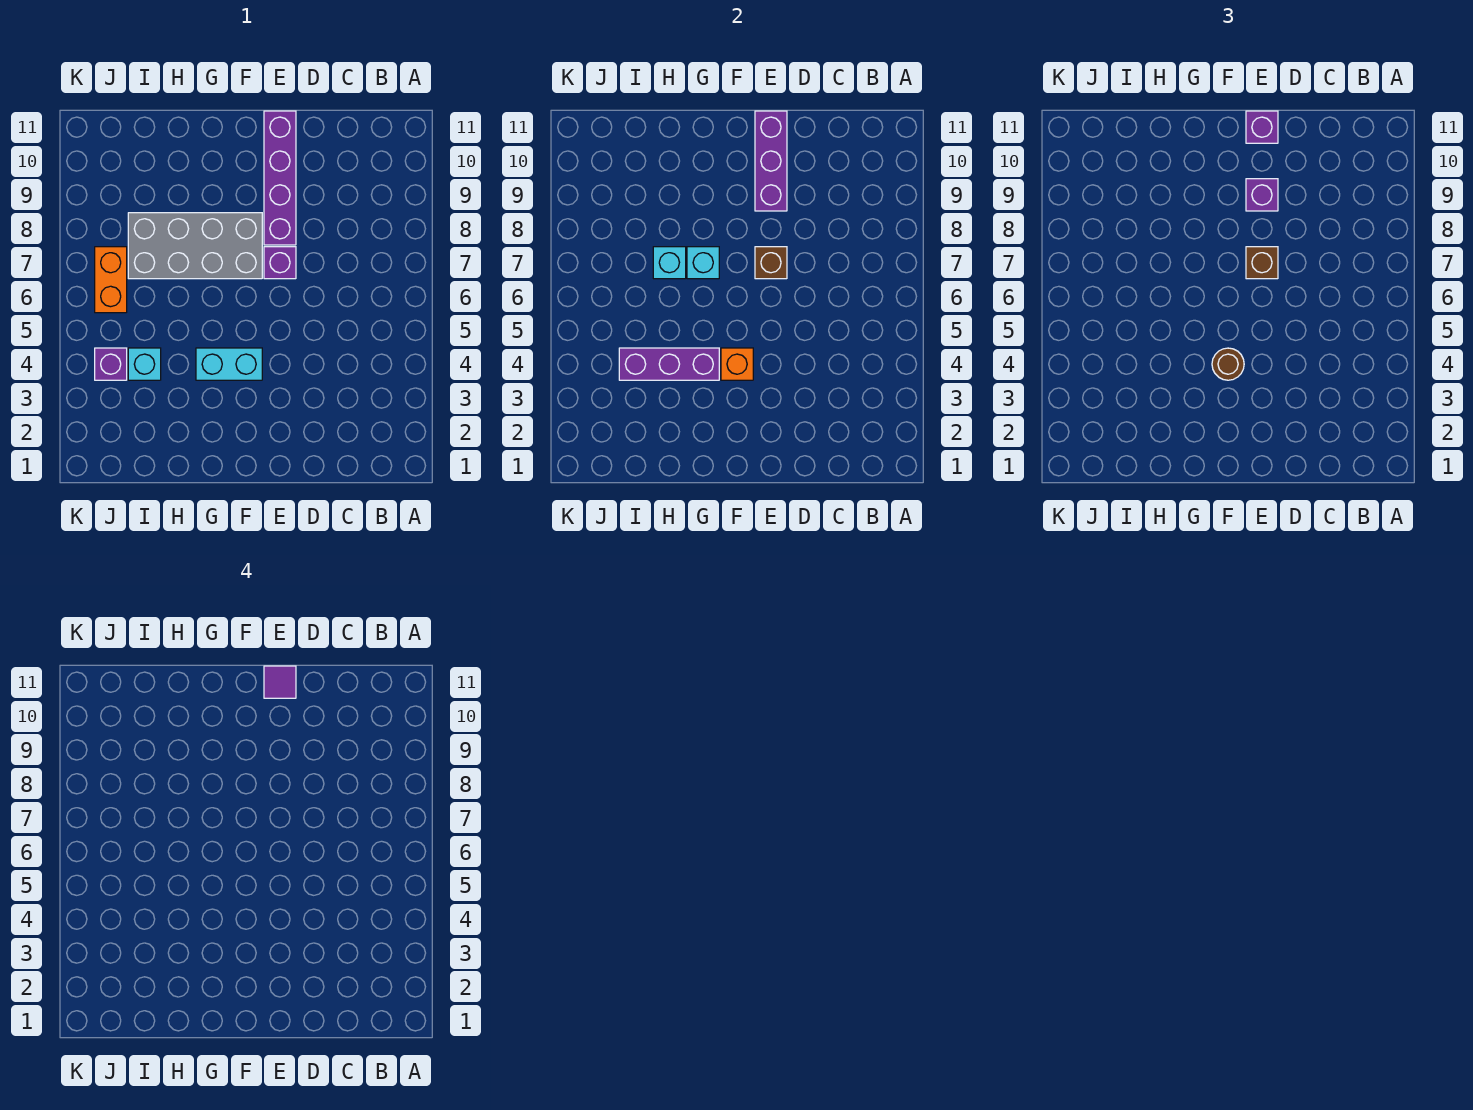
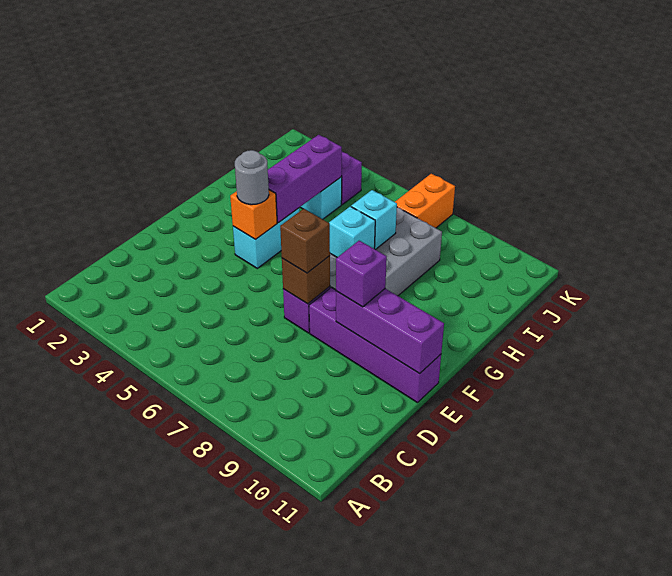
purple 1x1 brick [1246,111,1278,143] -> none
purple 1x1 tile [264,666,296,698] -> none
brown 1x1 round brick [1212,348,1244,380] -> grey 1x1 round brick [235,150,269,205]
orange 1x2 brick [95,247,127,313] -> orange 1x2 brick turned to [395,174,455,228]

